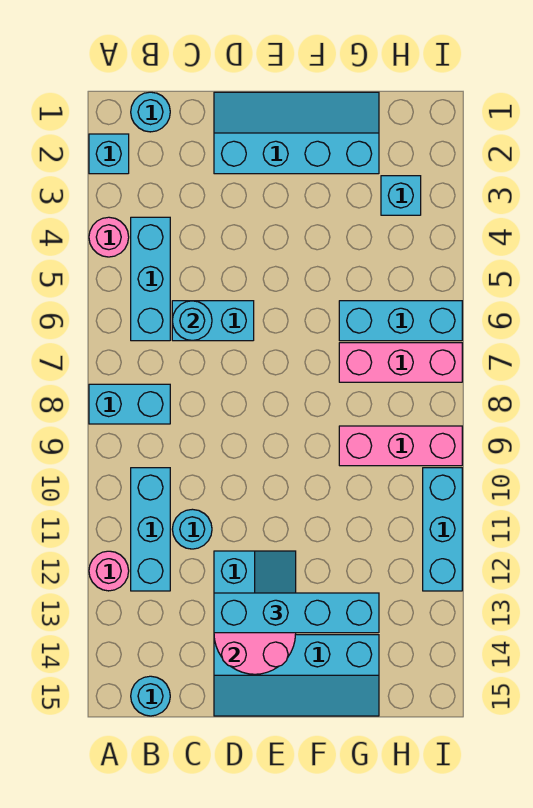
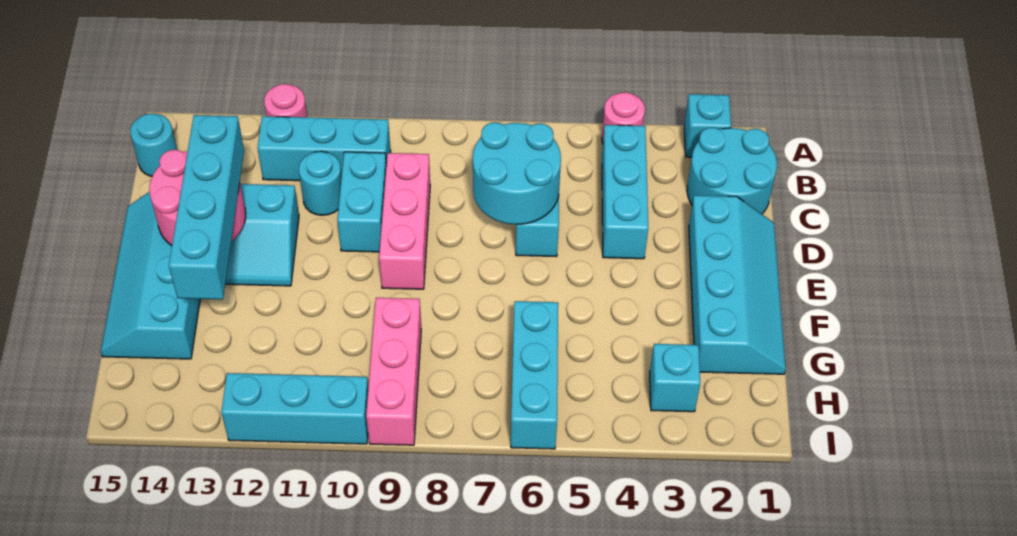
cyan 1x2 brick [89,384,170,424] -> cyan 1x2 brick moved to [337,152,386,252]
cyan 1x1 round brick [131,92,170,132] -> cyan 2x2 round brick [687,128,777,214]
cyan 1x3 brick [131,217,170,341] -> cyan 1x3 brick turned to [602,125,648,259]
cyan 1x1 round brick [172,301,212,341] -> cyan 2x2 round brick [473,122,561,224]
pink 1x3 brick [339,343,462,382] -> pink 1x3 brick moved to [379,153,430,289]

